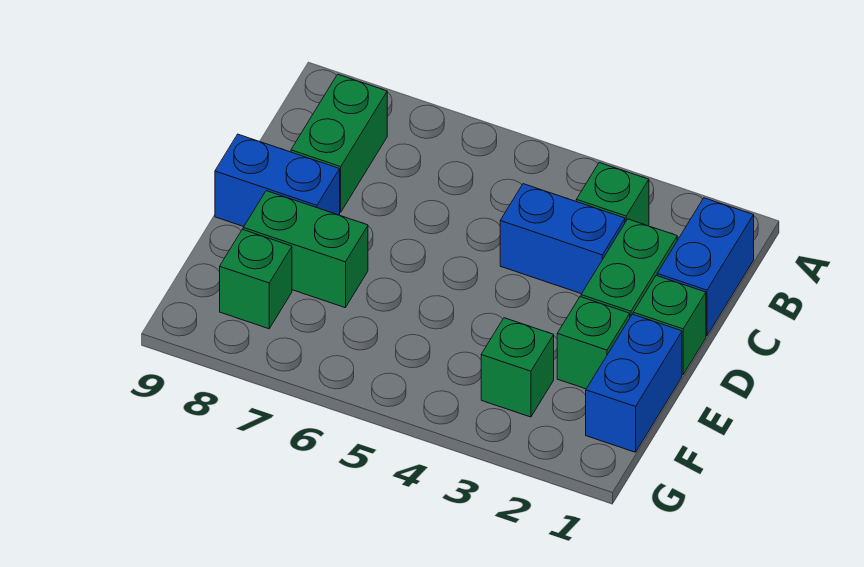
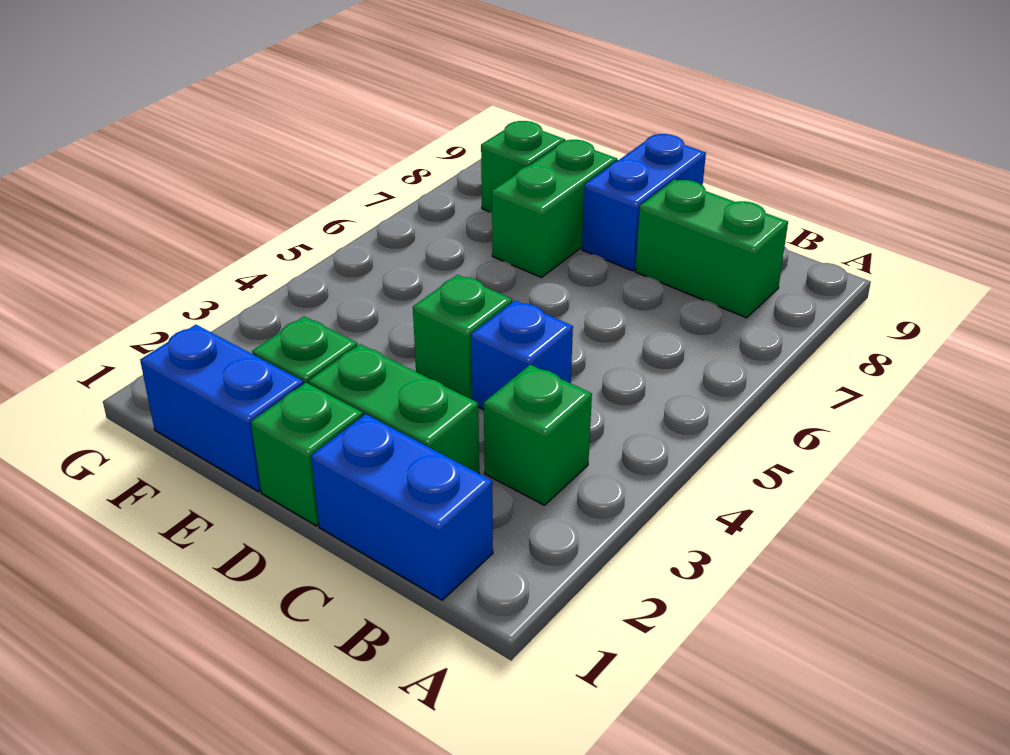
blue 1x2 brick [500,184,625,294] -> blue 1x1 brick [471,300,573,410]
green 1x1 brick [481,318,554,417] -> green 1x1 brick moved to [413,275,512,399]

